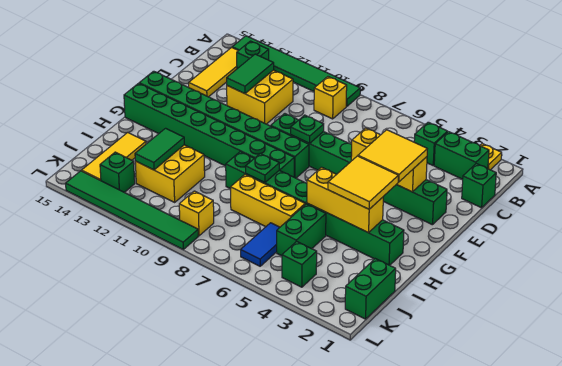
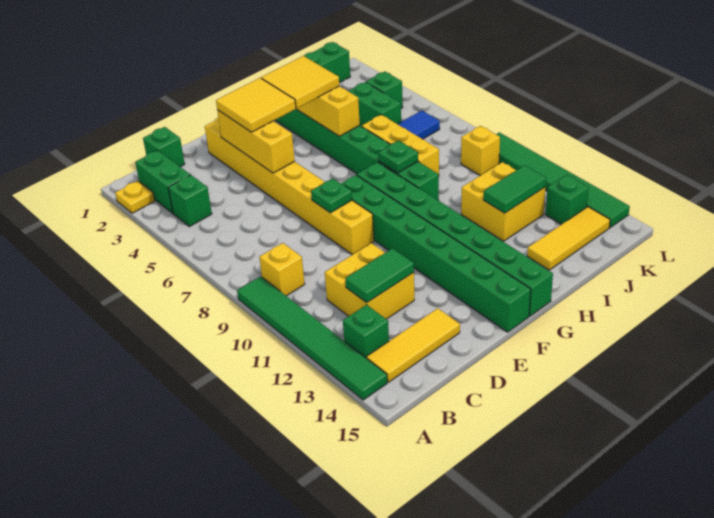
green 1x8 brick [271,114,447,225] -> yellow 1x8 brick [205,118,374,255]
green 1x2 brick [277,204,326,256] -> green 1x2 brick turned to [348,82,401,127]

